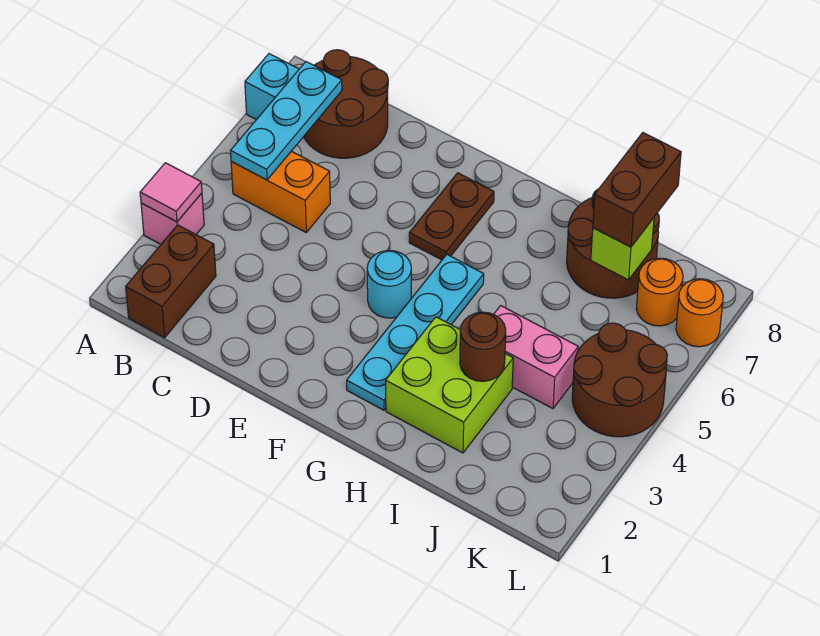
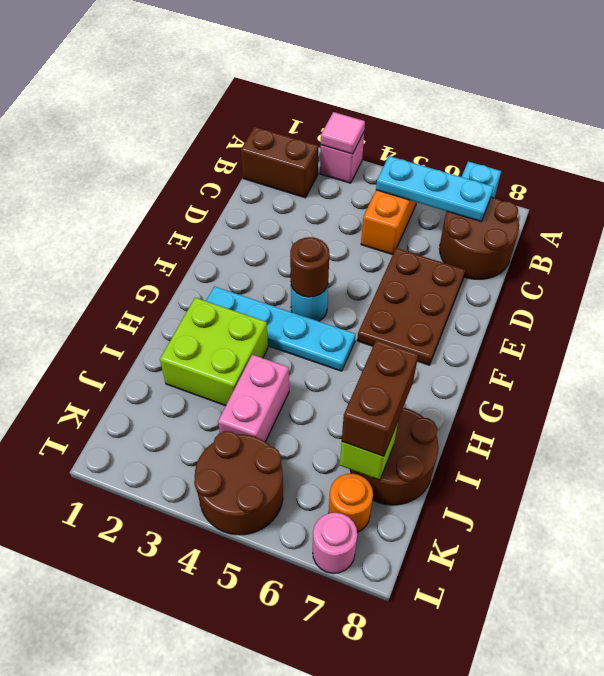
brown 1x2 plate [409,173,494,260] -> brown 2x3 plate [357,248,465,365]
brown 1x1 round brick [460,312,506,381] -> brown 1x1 round brick moved to [290,237,329,297]
brown 1x2 brick [593,133,681,247] -> brown 1x2 brick turned to [342,340,418,456]
orange 1x1 round brick [676,279,723,347] -> pink 1x1 round brick [313,513,357,573]

